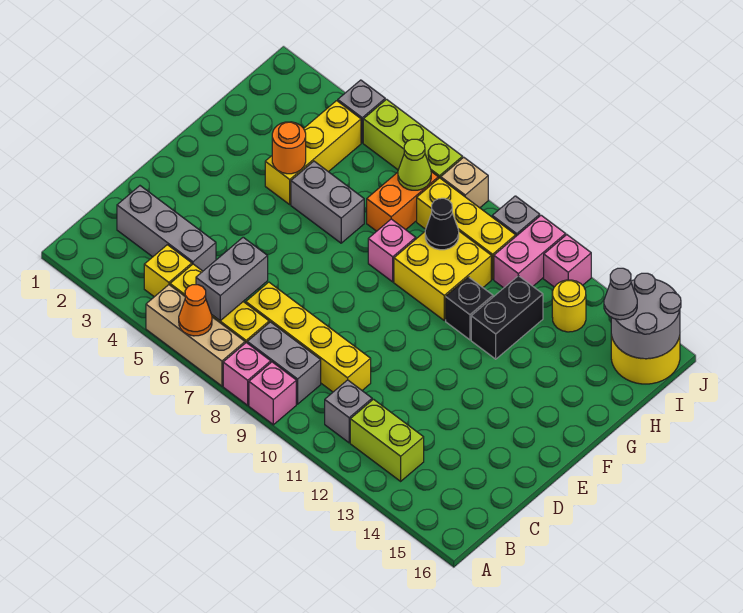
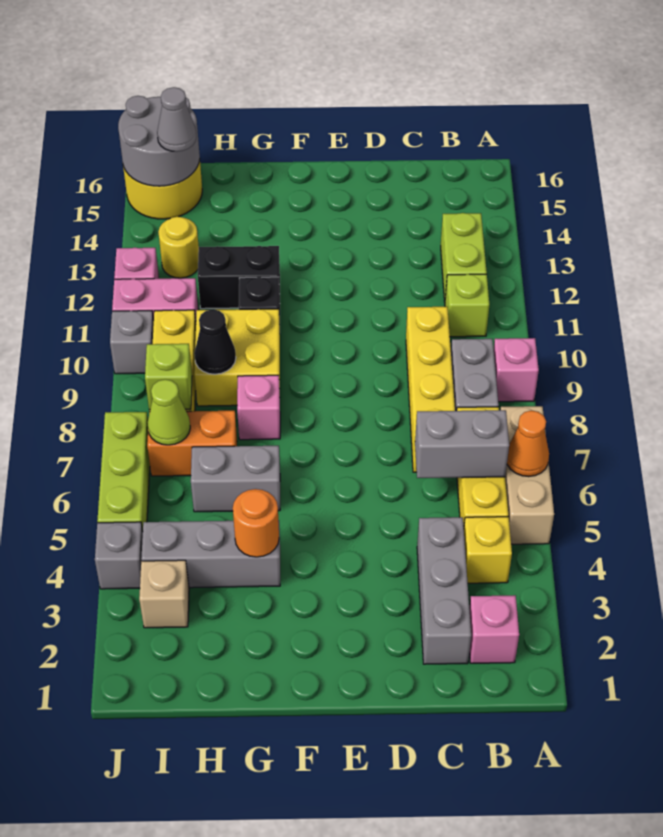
pink 1x1 brick [223,343,271,405] -> pink 1x1 brick moved to [469,595,519,663]
grey 1x1 brick [325,380,372,443] -> lime 1x1 brick [445,274,489,337]
yellow 1x3 brick [265,101,361,204] -> grey 1x3 brick [141,520,280,588]
grey 1x2 brick [291,161,364,243] -> grey 1x2 brick turned to [191,446,280,512]
none -> lime 1x1 brick [145,344,192,410]
tan 1x1 brick [441,157,488,208] -> tan 1x1 brick moved to [139,560,189,628]

